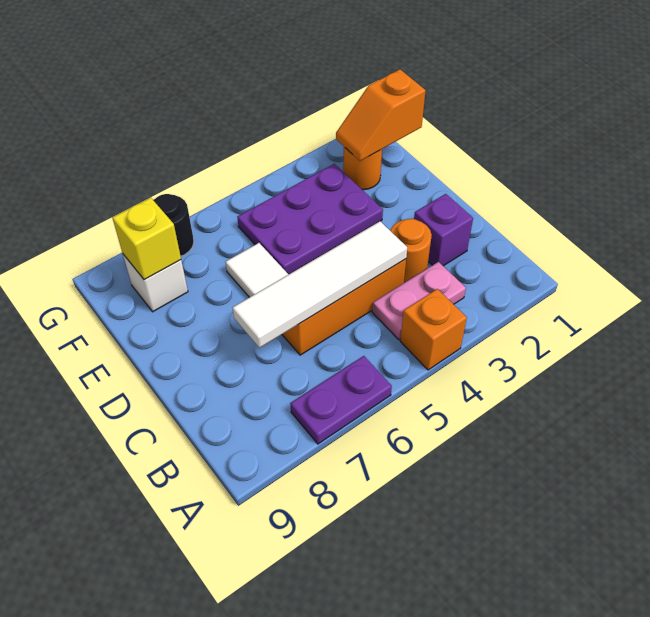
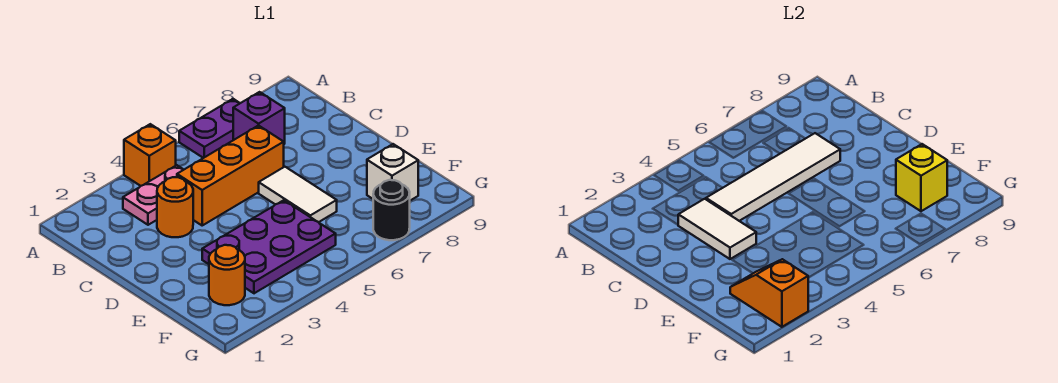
purple 1x1 brick [414,194,473,266] -> purple 1x1 brick moved to [233,92,285,144]
none -> white 1x2 tile [678,199,756,259]
orange 1x2 slope [336,69,426,161] -> orange 1x2 slope turned to [730,259,808,327]

